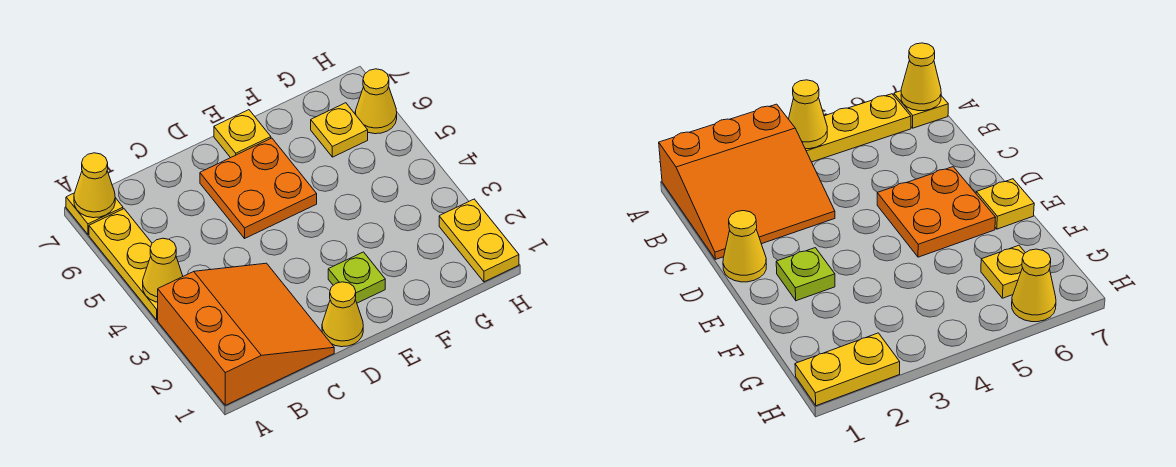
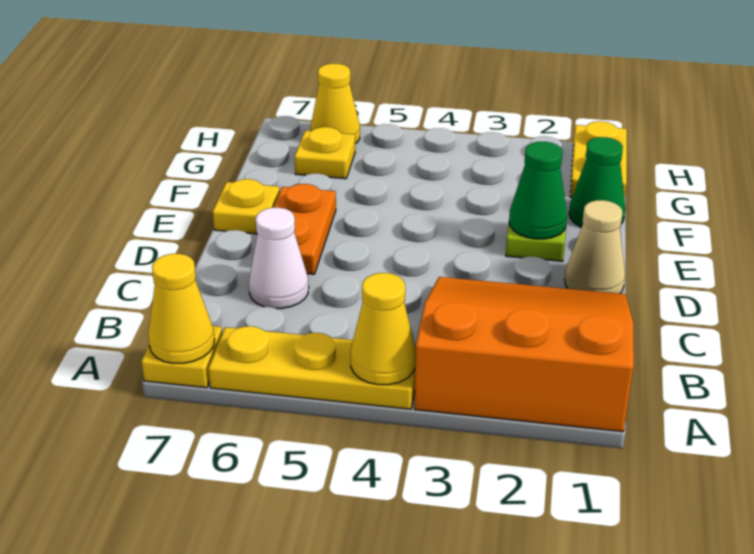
none -> white 1x1 cone [249,208,309,309]
yellow 1x1 cone [322,282,363,347] -> tan 1x1 cone [565,200,625,293]
orange 2x2 plate [200,138,317,238] -> orange 1x2 plate [274,184,336,274]
none -> green 1x1 cone [509,142,567,239]
none -> green 1x1 cone [569,137,625,227]
yellow 1x2 plate [439,199,519,282] -> yellow 1x2 plate turned to [570,121,627,199]

